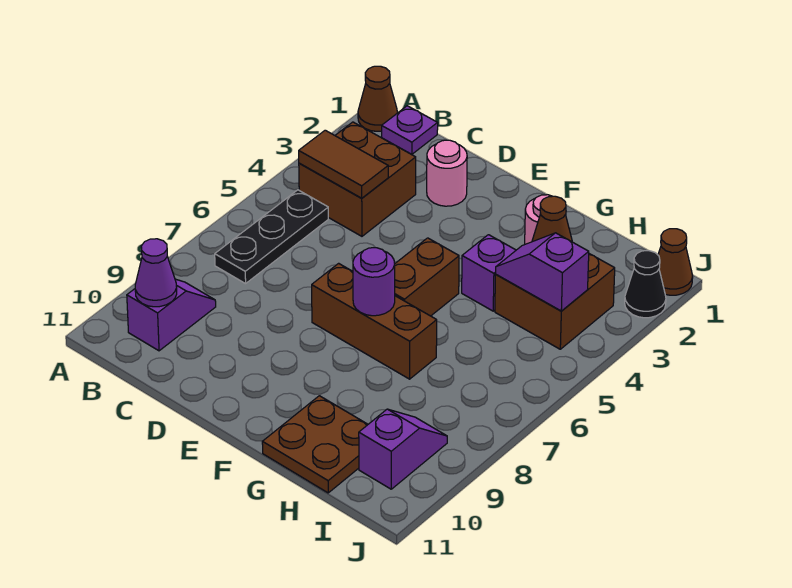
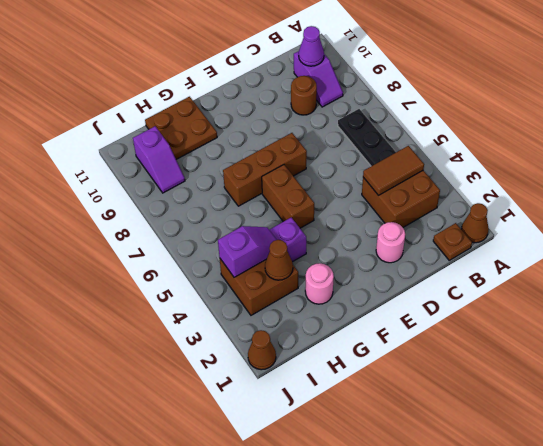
purple 1x1 plate [382,106,438,154] -> brown 1x1 plate [433,223,472,260]
none -> brown 1x1 round brick [291,76,317,115]
purple 1x1 round brick [353,248,395,316] -> none
black 1x1 cone [625,251,666,318] -> none

